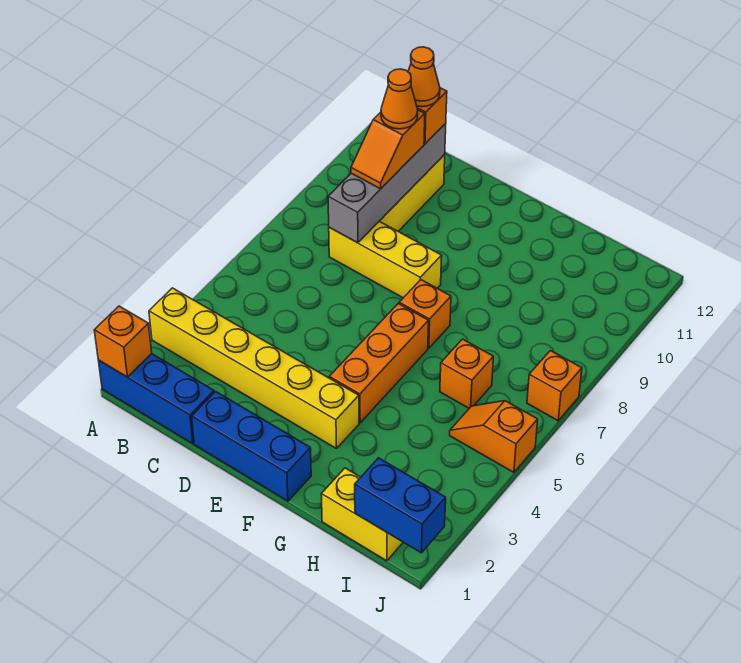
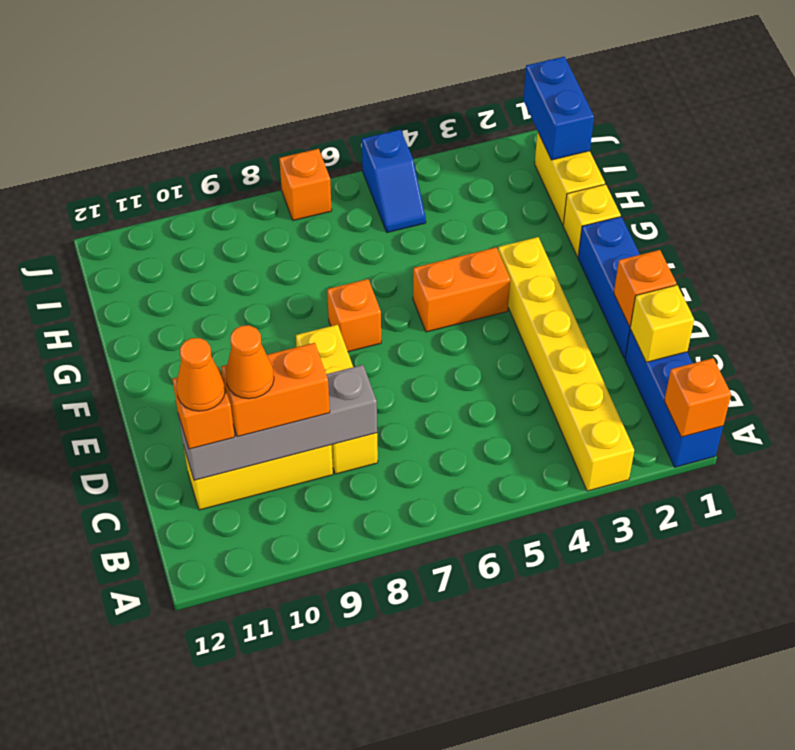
none -> yellow 1x1 brick [630,285,694,362]
orange 1x2 slope [351,110,425,189] -> orange 1x2 brick [221,343,330,437]
orange 1x3 brick [329,304,429,423] -> orange 1x2 brick [413,248,510,332]
none -> yellow 1x1 brick [563,184,621,257]
orange 1x1 brick [440,339,493,408] -> orange 1x1 brick moved to [614,250,676,327]
orange 1x2 slope [450,401,538,472] -> blue 1x2 slope [362,130,426,233]

